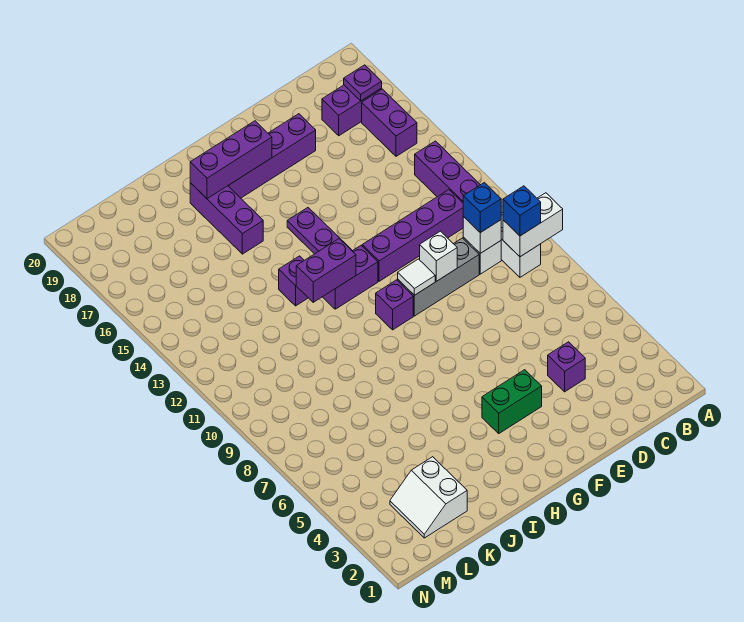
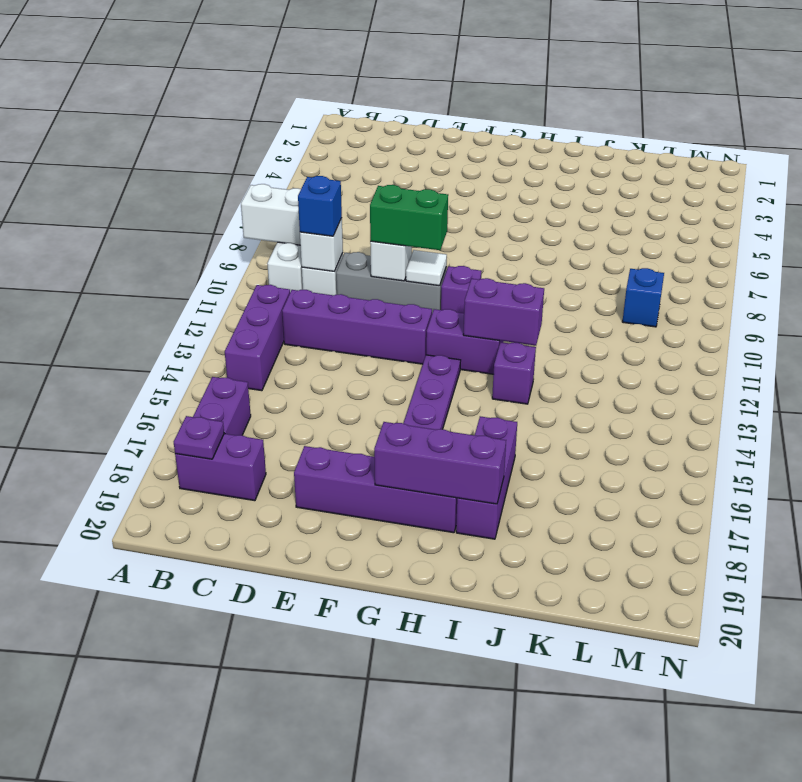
blue 1x1 brick [503,186,541,236] -> blue 1x1 brick moved to [622,268,664,327]
purple 1x1 brick [548,342,585,392] -> none
green 1x2 brick [482,370,542,433] -> green 1x2 brick moved to [370,185,448,250]
white 2x2 slope [390,457,467,538] -> none

